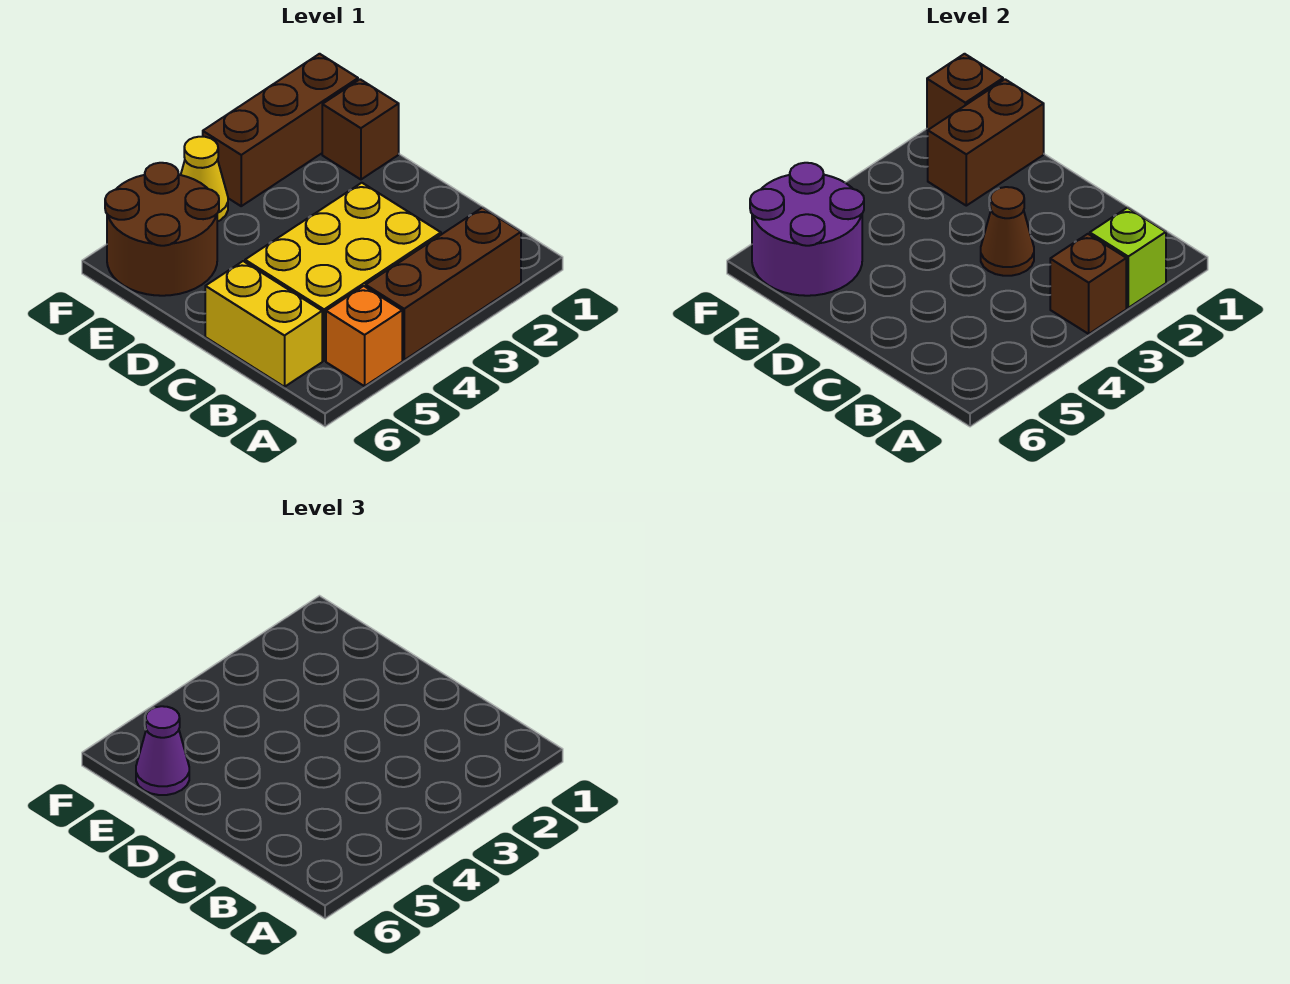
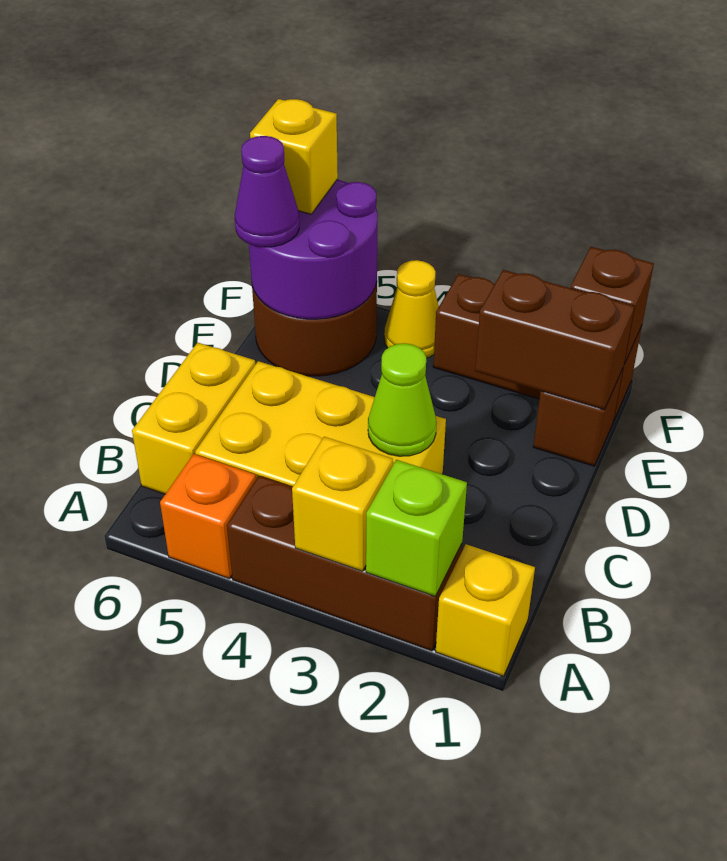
none -> yellow 1x1 brick [436,544,535,676]
brown 1x1 brick [1050,234,1126,334] -> yellow 1x1 brick [292,437,393,571]
brown 1x1 cone [981,187,1034,276] -> lime 1x1 cone [368,343,436,456]
none -> yellow 1x1 brick [250,99,338,214]

